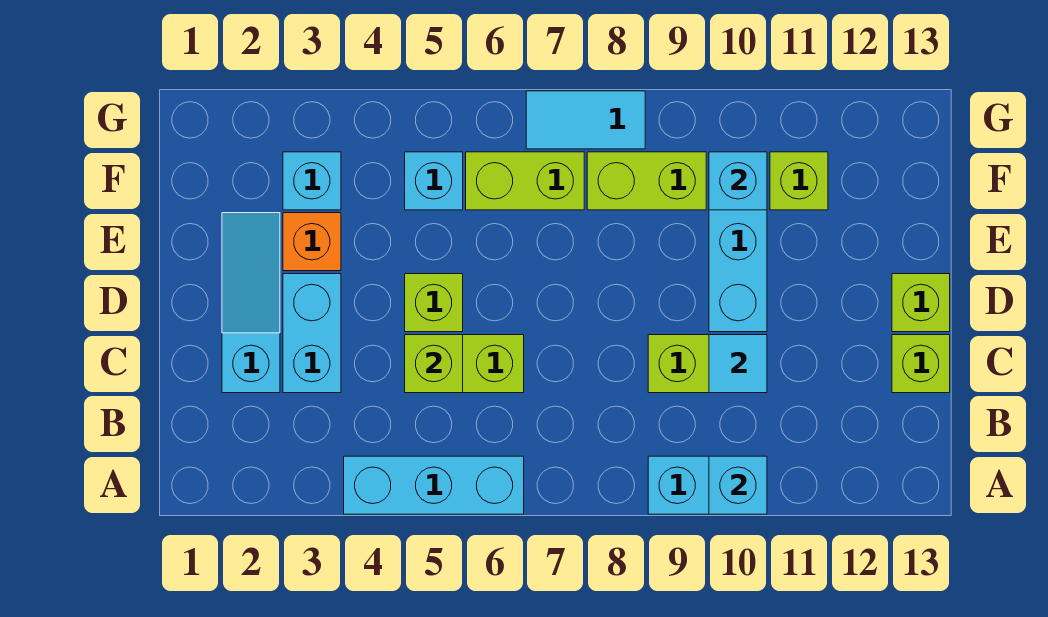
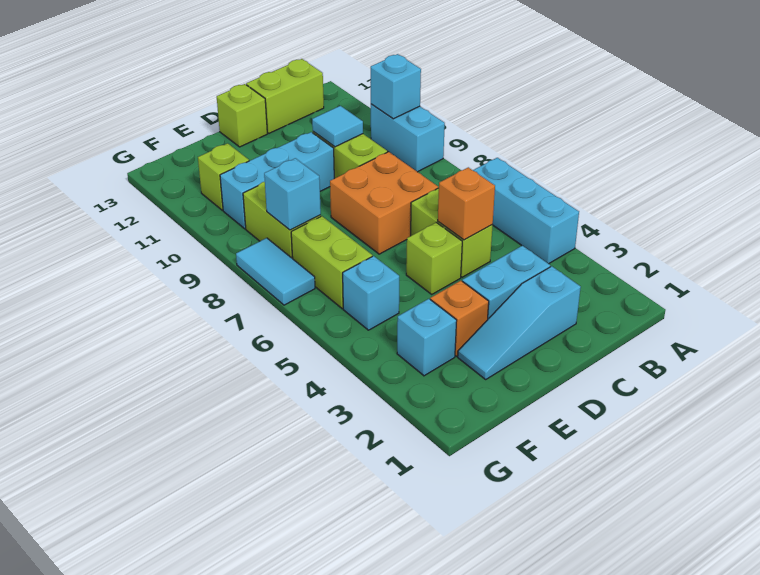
lime 1x1 brick [405,335,463,393] -> orange 1x1 brick [438,167,495,240]
none -> orange 2x2 brick [330,152,438,254]
lime 1x1 brick [892,335,950,393] -> lime 1x2 brick [246,59,324,133]
cyan 1x1 brick [709,152,767,210] -> cyan 1x1 brick moved to [264,158,321,230]

